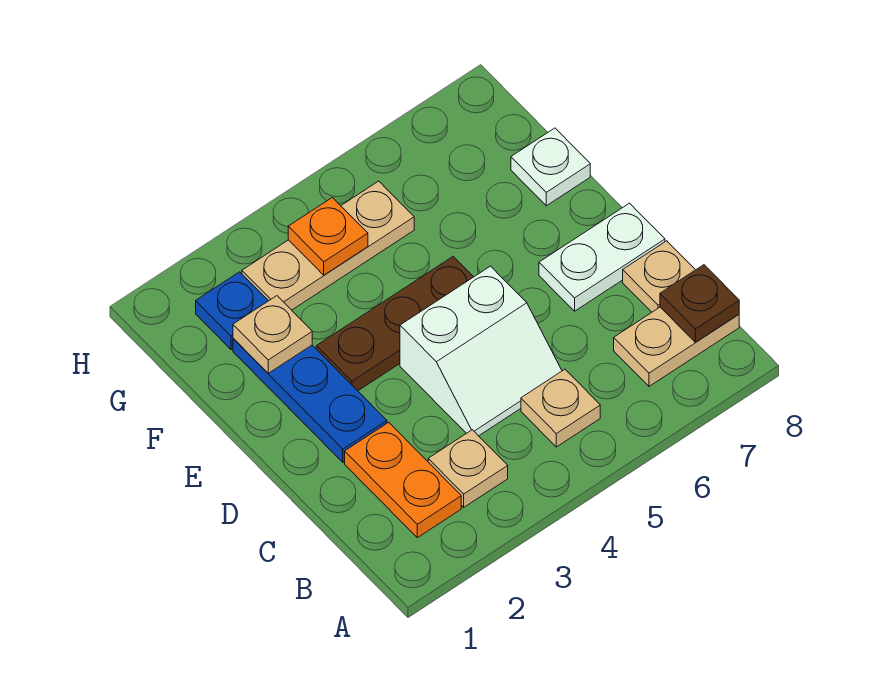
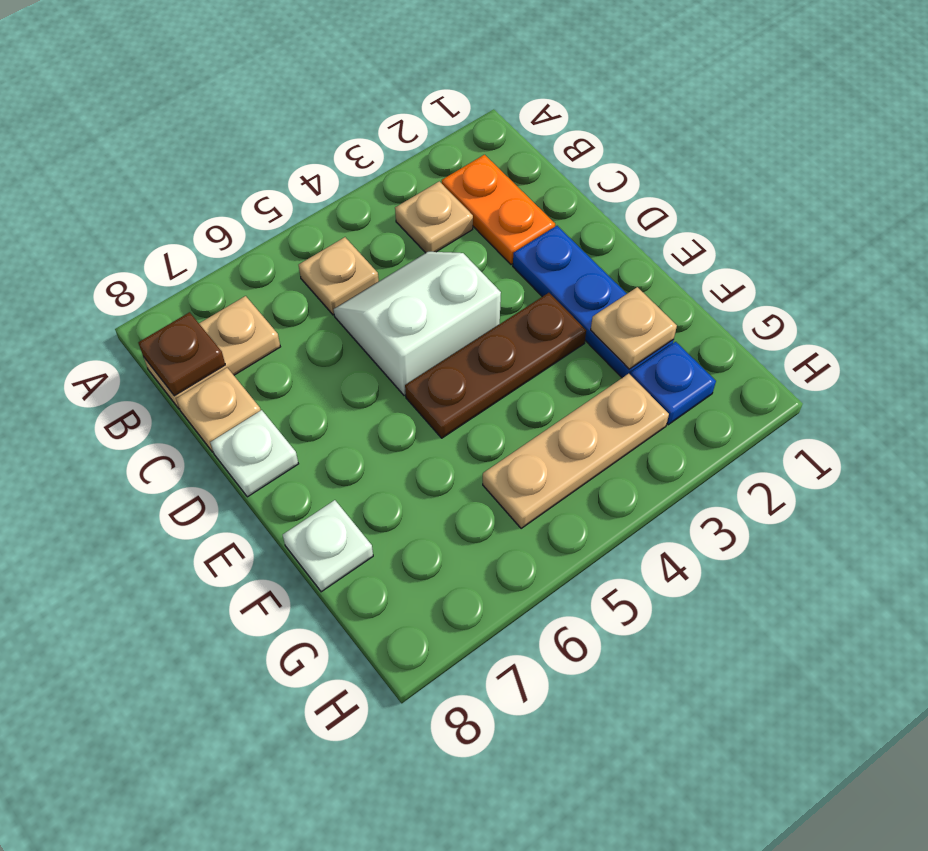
white 1x2 plate [539,203,665,311] -> white 1x1 plate [210,410,298,497]
orange 1x1 plate [288,198,368,275] -> none

